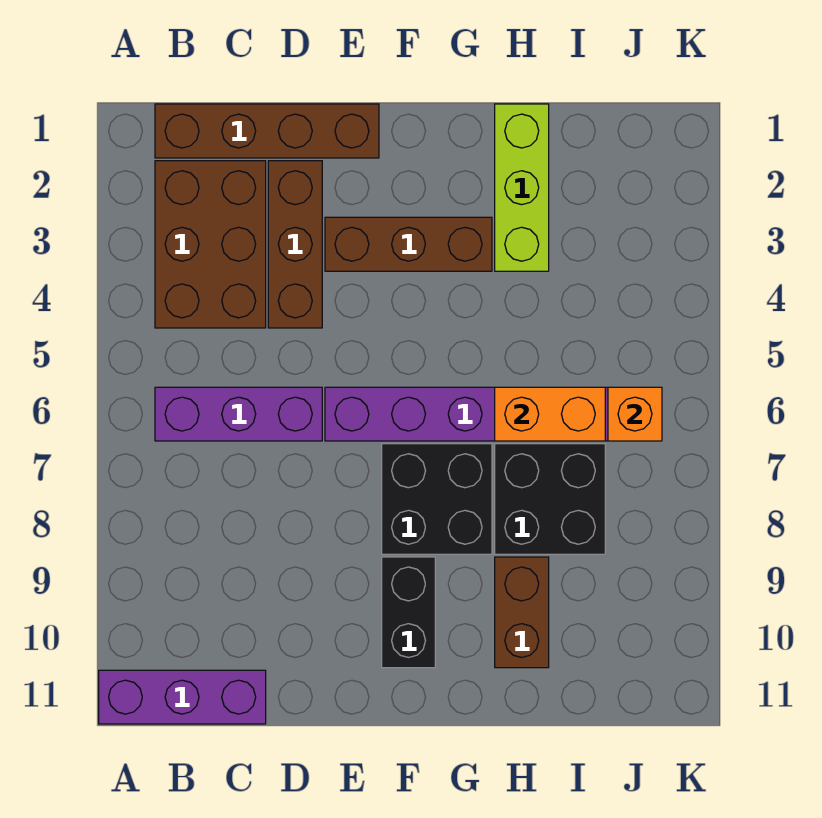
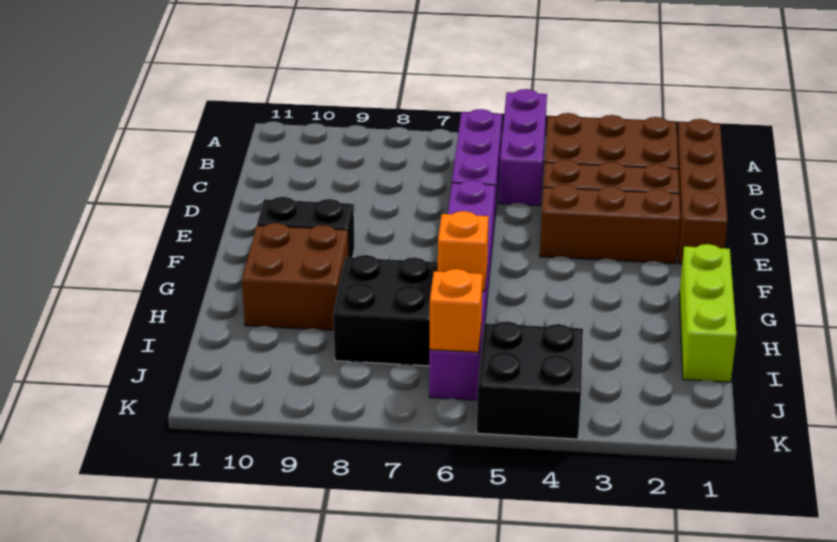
purple 1x3 brick [99,670,266,724] -> purple 1x3 brick moved to [499,89,547,206]
brown 1x3 brick [325,217,492,271] -> brown 1x3 brick turned to [540,185,680,264]
black 2x2 brick [382,444,492,554] -> black 2x2 brick moved to [477,321,583,439]
lime 1x3 brick [495,104,549,271] -> lime 1x3 brick turned to [679,244,737,382]
orange 1x2 brick [495,387,605,441] -> orange 1x1 brick [438,211,489,291]
brown 1x2 brick [495,557,549,668] -> brown 2x2 brick [242,223,349,330]

